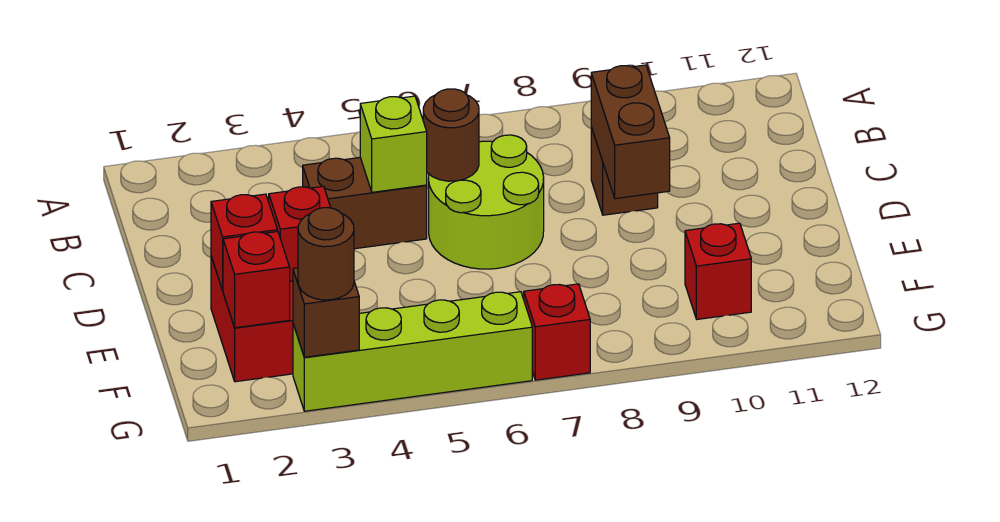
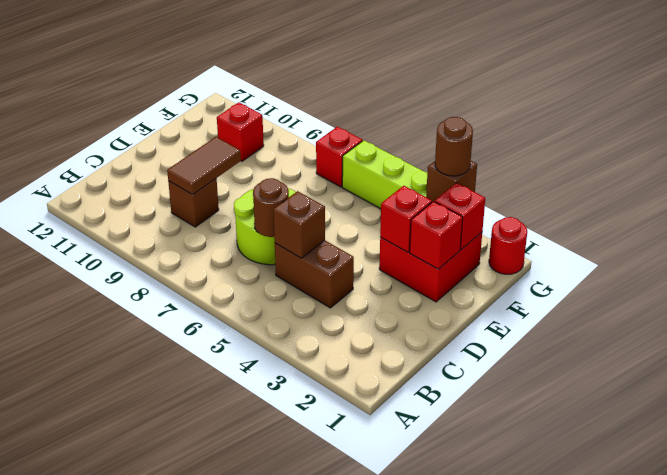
lime 1x1 brick [360,96,427,192] -> brown 1x1 brick [273,191,325,258]
brown 1x2 brick [591,65,670,199] -> brown 1x2 tile [167,137,241,195]
none -> red 1x1 round brick [489,217,527,274]

